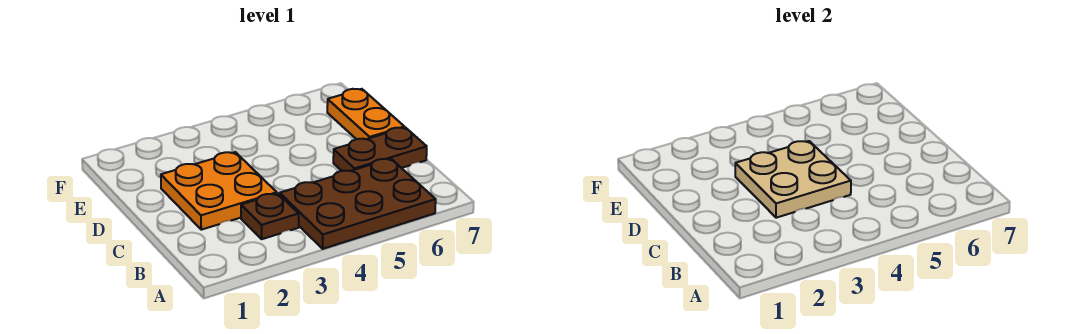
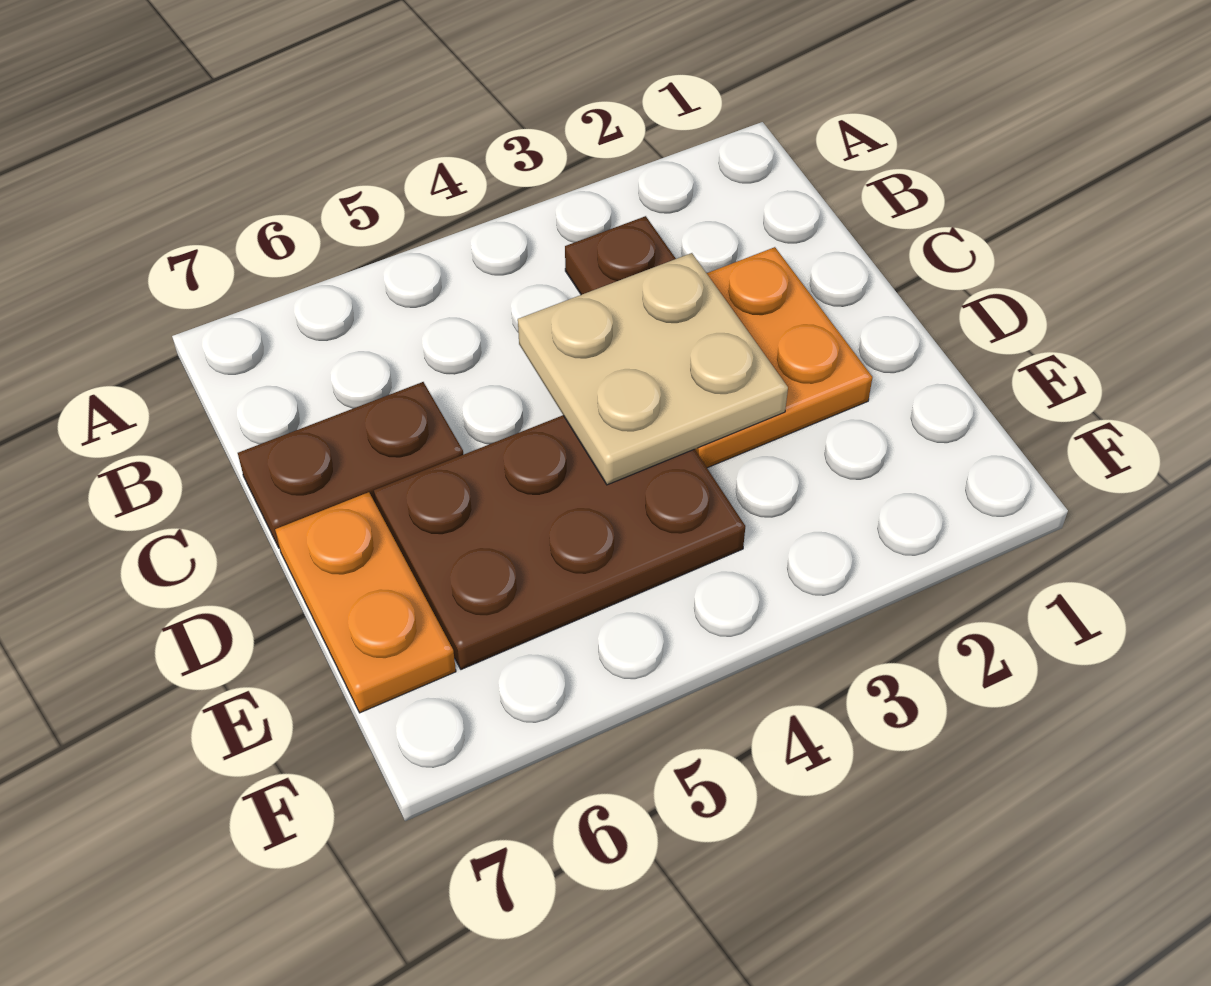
brown 2x3 plate [280,159,436,249] -> brown 2x3 plate moved to [374,415,745,669]

